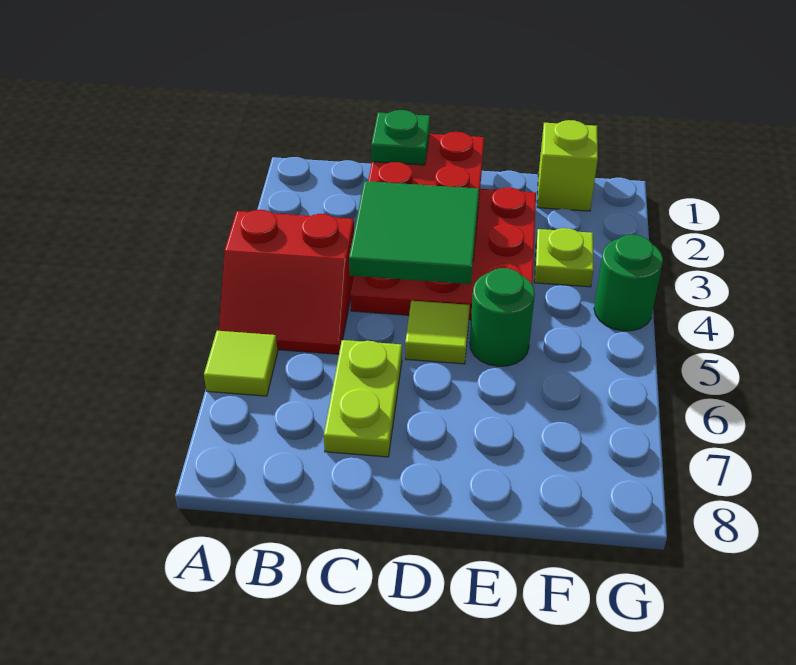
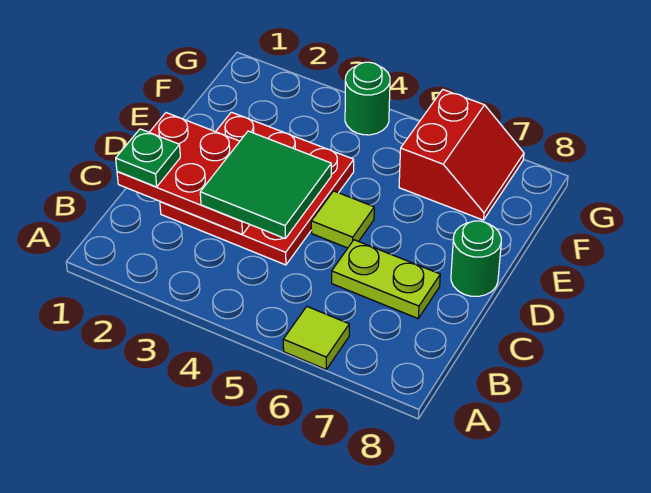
red 2x2 slope [219,210,354,354] -> red 2x2 slope moved to [399,90,524,220]
green 1x1 round brick [470,268,535,366] -> green 1x1 round brick moved to [451,221,501,296]
lime 1x1 brick [537,120,598,211] -> none
lime 1x1 plate [534,228,594,287] -> none

